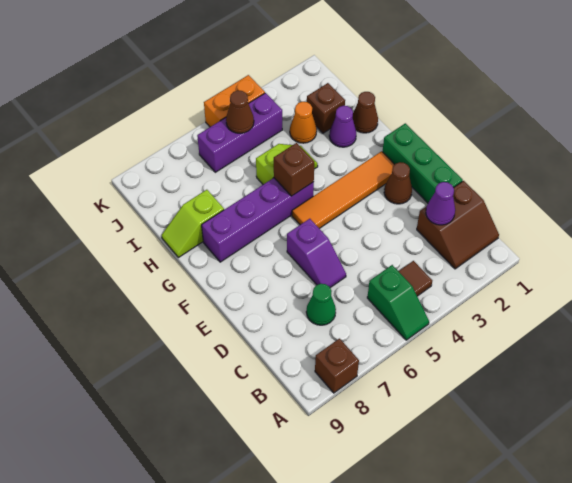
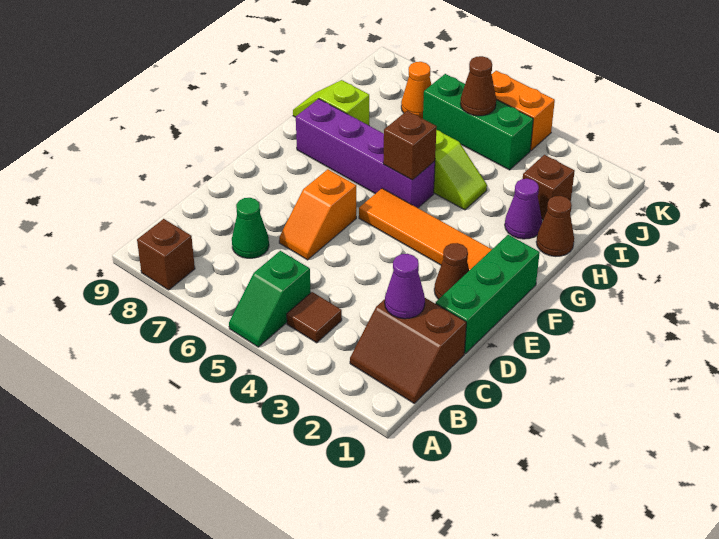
purple 1x2 slope [287,219,346,288] -> orange 1x2 slope [279,169,356,260]
orange 1x1 cone [290,102,317,143] -> orange 1x1 cone moved to [401,62,431,119]
purple 1x3 brick [197,93,282,172] -> green 1x3 brick [423,74,533,170]

